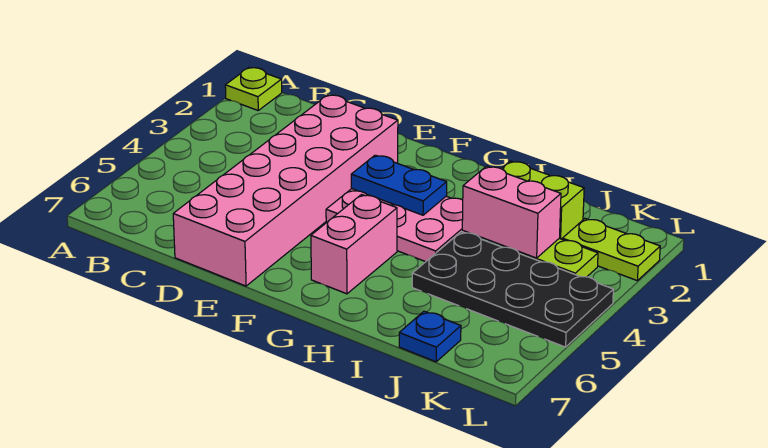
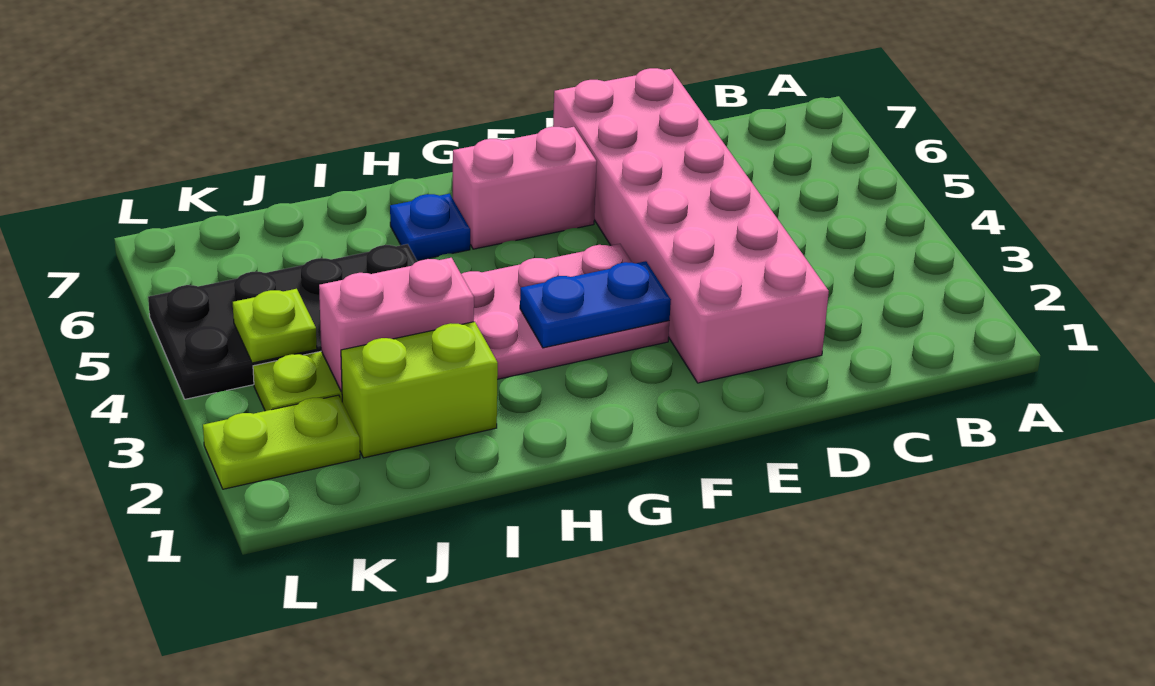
lime 1x1 plate [225,68,282,110] -> lime 1x1 plate moved to [233,289,317,363]
pink 1x2 brick [311,195,397,294] -> pink 1x2 brick turned to [453,127,597,249]
blue 1x1 plate [399,311,461,362] -> blue 1x1 plate moved to [390,194,470,261]

